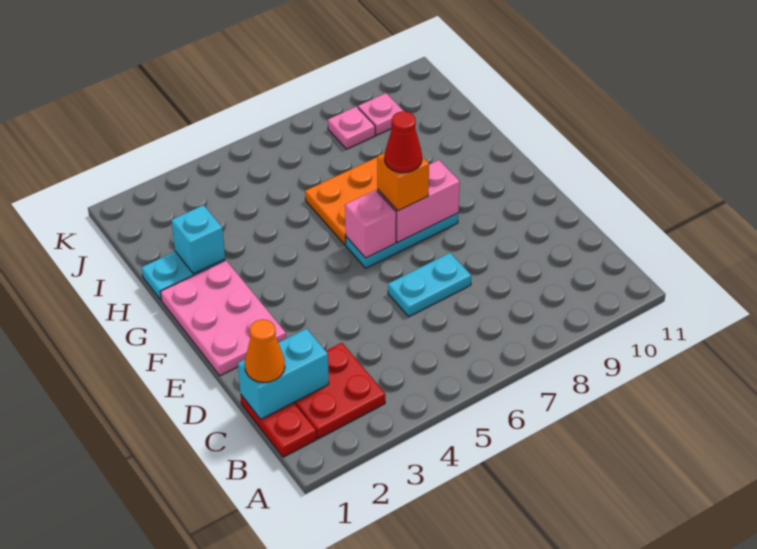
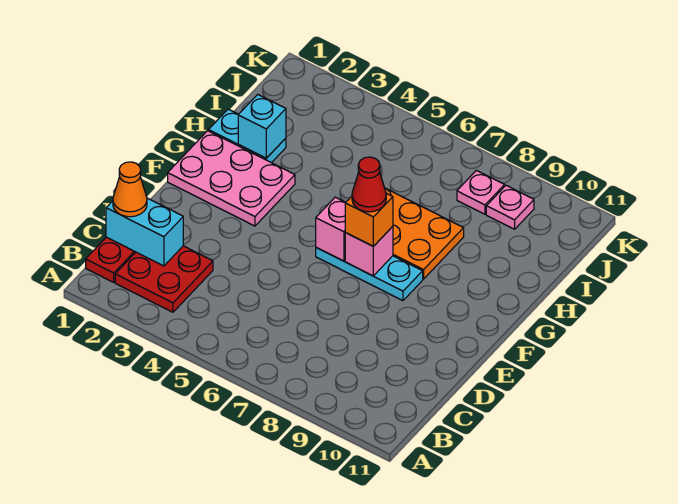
cyan 1x2 plate [388,253,471,317] -> none
pink 2x3 plate [160,260,286,376] -> pink 2x3 plate turned to [168,131,295,226]
pink 1x2 brick [377,160,460,243] -> pink 1x1 brick [345,226,393,276]

